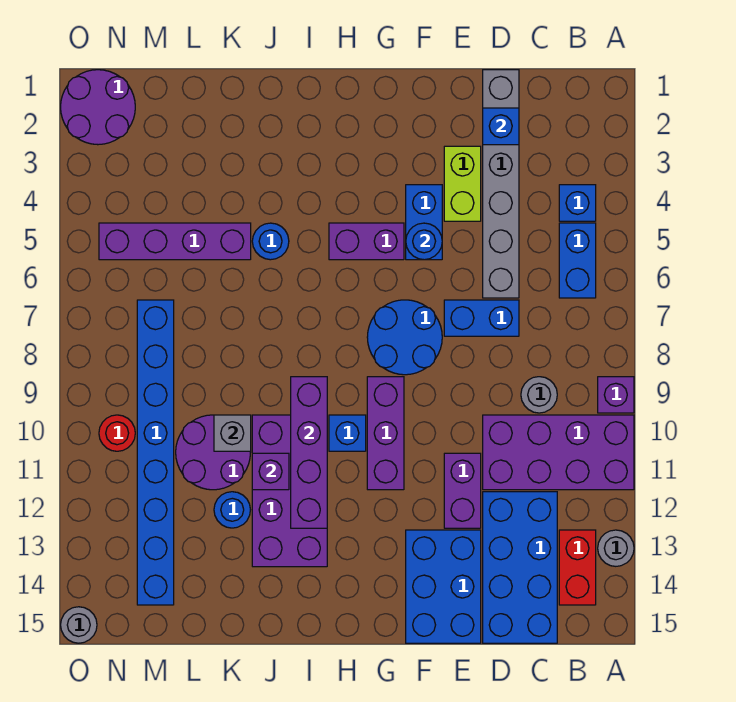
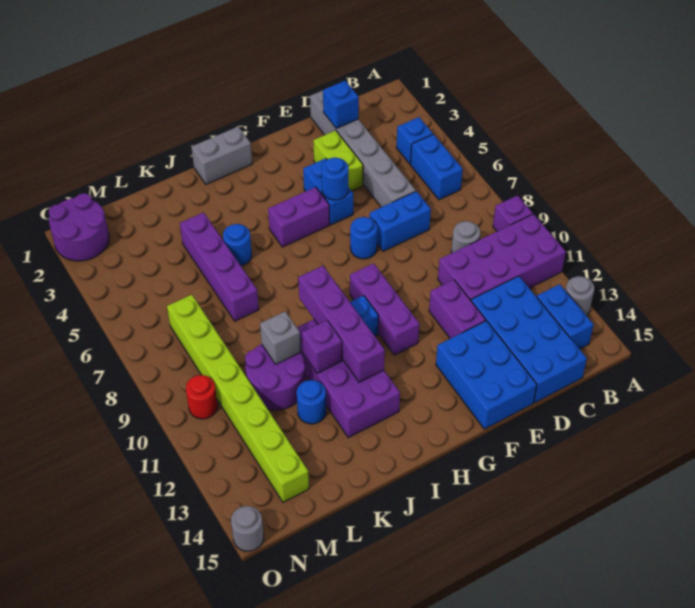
red 1x2 brick [559,530,596,605] -> blue 1x2 brick [537,284,594,349]
blue 2x2 round brick [367,300,442,375] -> blue 1x1 round brick [350,217,378,259]
none -> grey 1x2 brick [191,127,252,184]
purple 1x4 brick [99,223,251,260] -> purple 1x4 brick turned to [180,213,259,321]
blue 1x8 brick [137,300,174,605] -> lime 1x8 brick [167,295,309,502]

